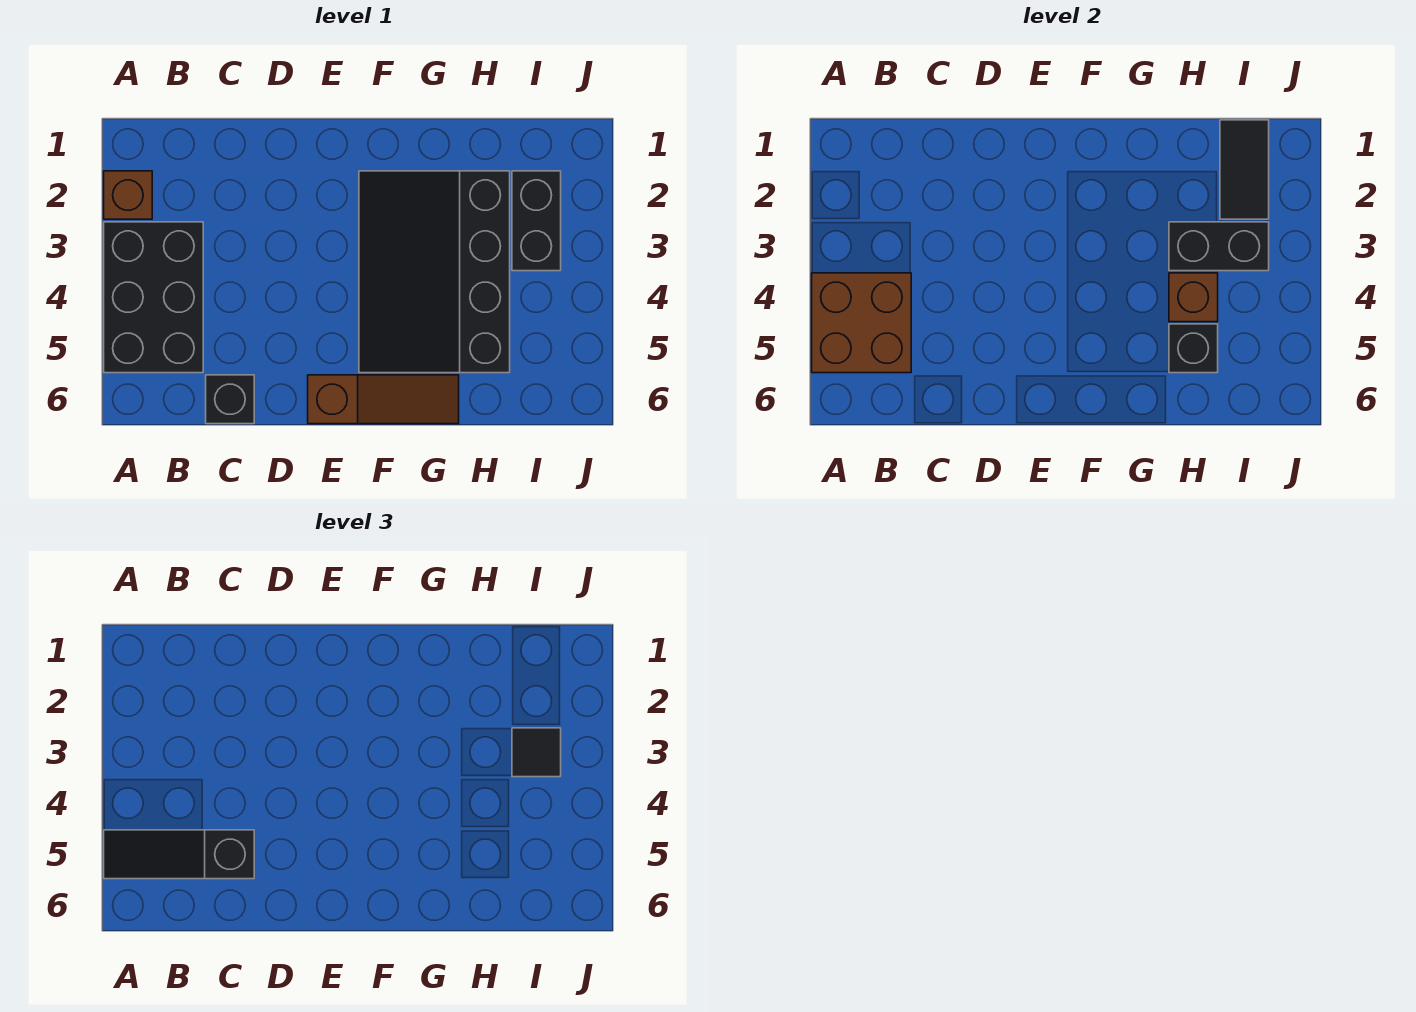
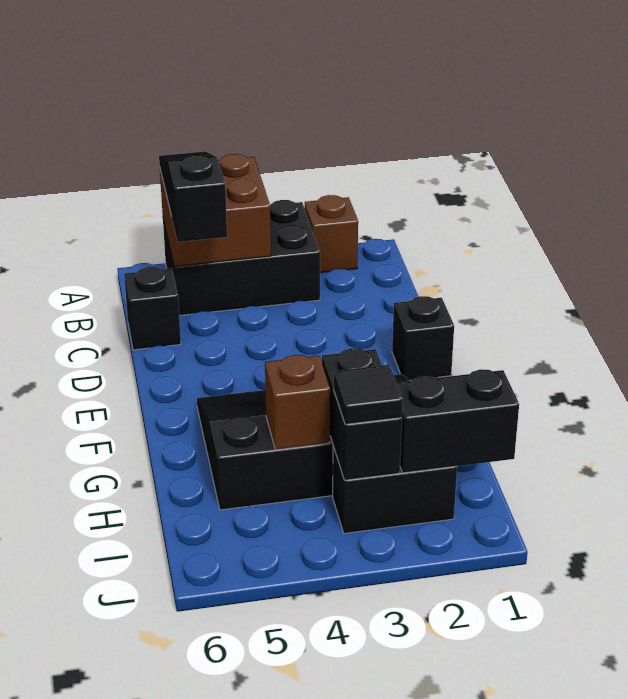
brown 1x3 slope [308,375,459,424] -> none
black 1x1 brick [1169,324,1218,373] -> black 1x1 brick moved to [392,296,454,380]
black 1x2 tile [1220,120,1269,219] -> black 1x2 brick [397,369,519,473]

